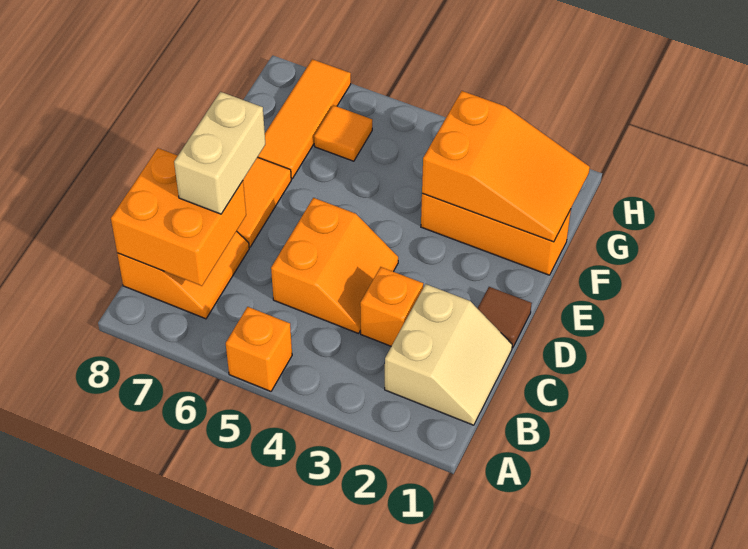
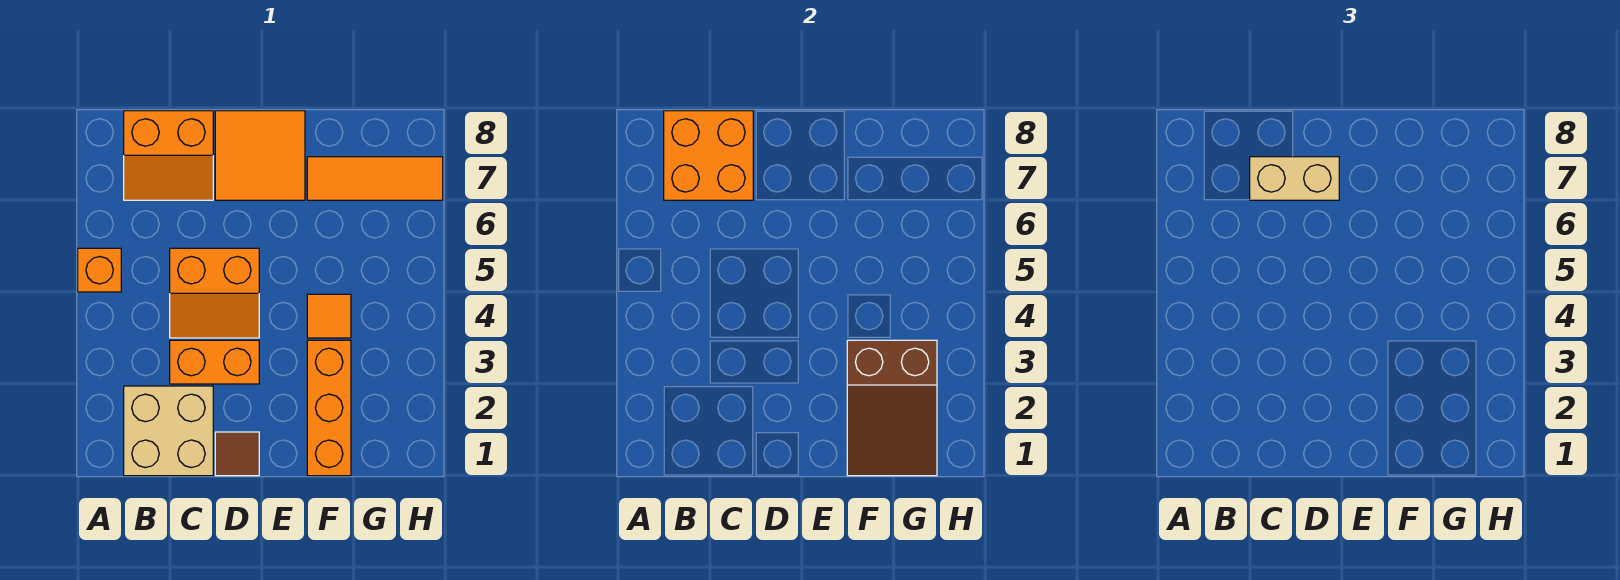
tan 2x2 slope [385,284,512,425] -> tan 2x2 brick [124,386,213,476]
orange 1x1 brick [360,267,423,346] -> orange 1x2 brick [170,340,259,384]
orange 2x3 slope [422,91,590,242] -> brown 2x3 slope [847,340,937,476]
orange 1x1 tile [314,105,372,161] -> orange 1x1 tile moved to [307,294,351,338]

